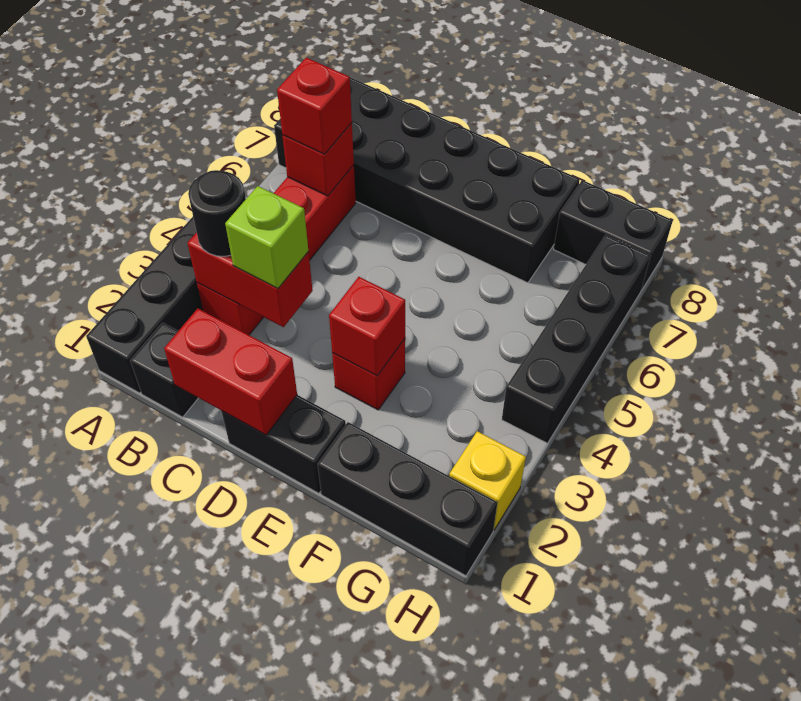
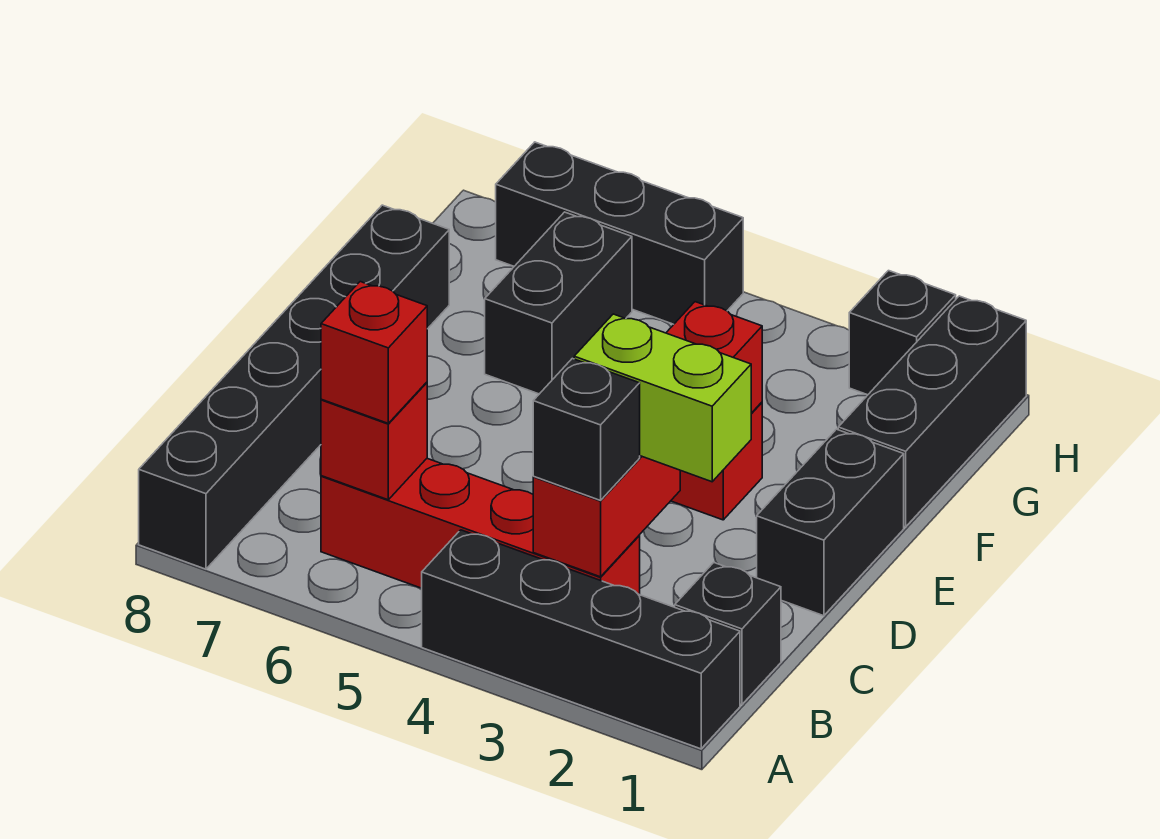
black 2x6 brick [274,77,580,283] -> black 1x6 brick [139,205,449,569]
black 1x1 round brick [188,170,246,256] -> black 1x1 brick [533,358,640,500]
red 1x2 brick [164,309,297,435] -> none
lime 1x1 brick [225,186,308,289] -> lime 1x2 brick [574,314,751,482]
black 1x2 brick [554,180,673,290] -> black 1x2 brick moved to [485,212,632,394]
yellow 1x1 brick [449,431,526,530] -> black 1x1 brick [849,271,956,395]
black 1x4 brick [502,235,651,443] -> black 1x3 brick [496,142,743,324]

